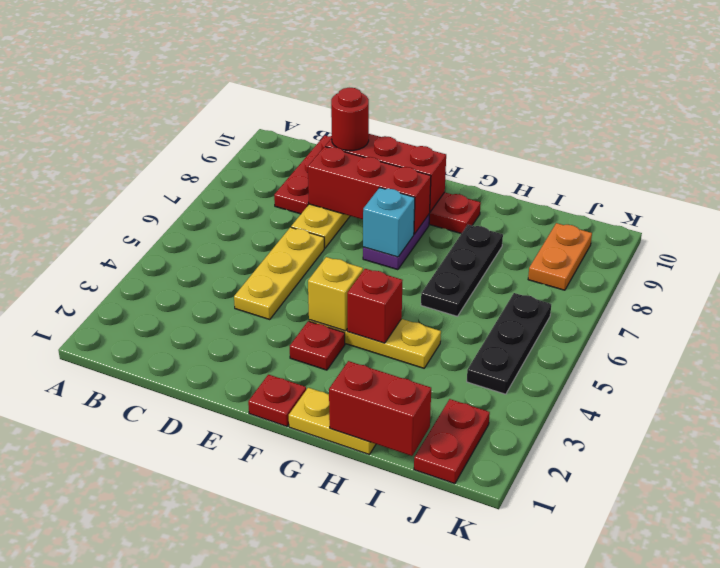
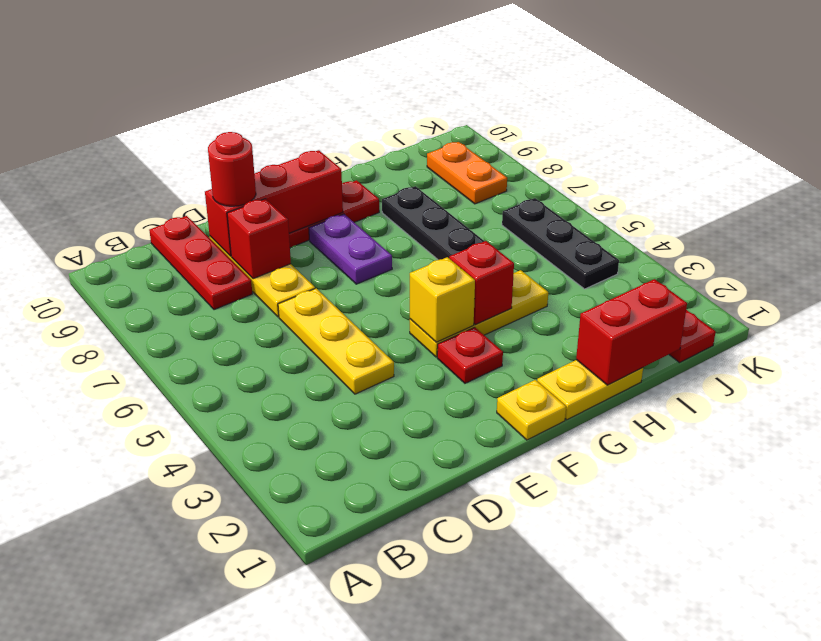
red 1x3 brick [308,147,431,234] -> red 1x1 brick [227,199,291,279]
red 1x1 plate [248,375,306,426] -> yellow 1x1 plate [497,380,566,440]
cyan 1x1 brick [363,188,415,257] -> none

